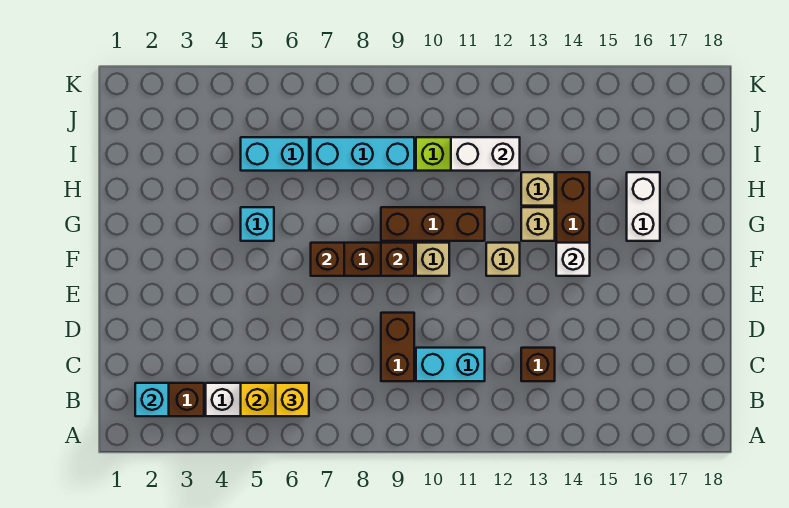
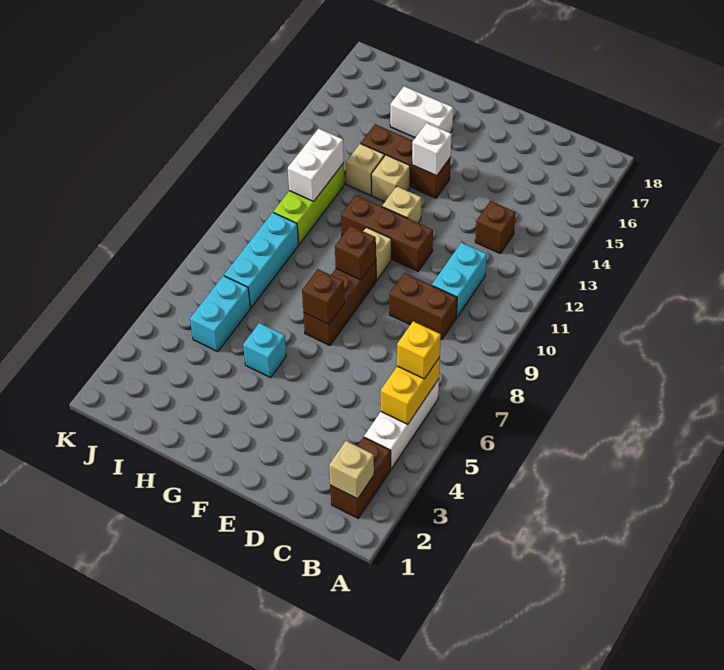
cyan 1x1 brick [135,383,169,416] -> tan 1x1 brick [329,441,374,499]
brown 1x3 brick [381,207,485,241] -> brown 1x3 brick turned to [341,195,433,271]

